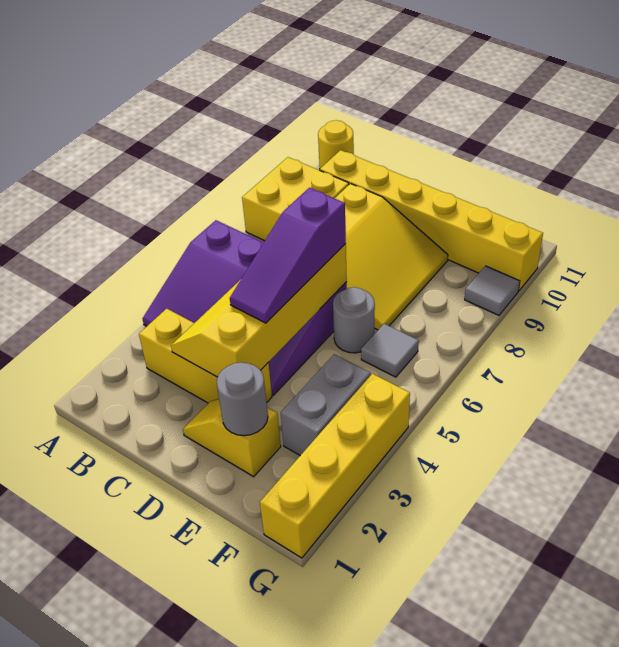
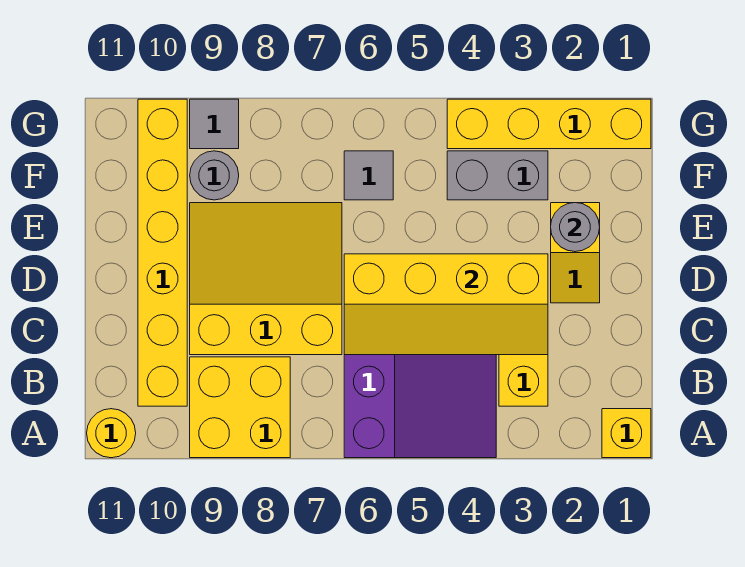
none -> yellow 1x1 brick [602,409,651,458]
purple 1x3 slope [230,188,346,323] -> none
grey 1x1 round brick [333,287,375,353] -> grey 1x1 round brick moved to [190,151,239,200]

